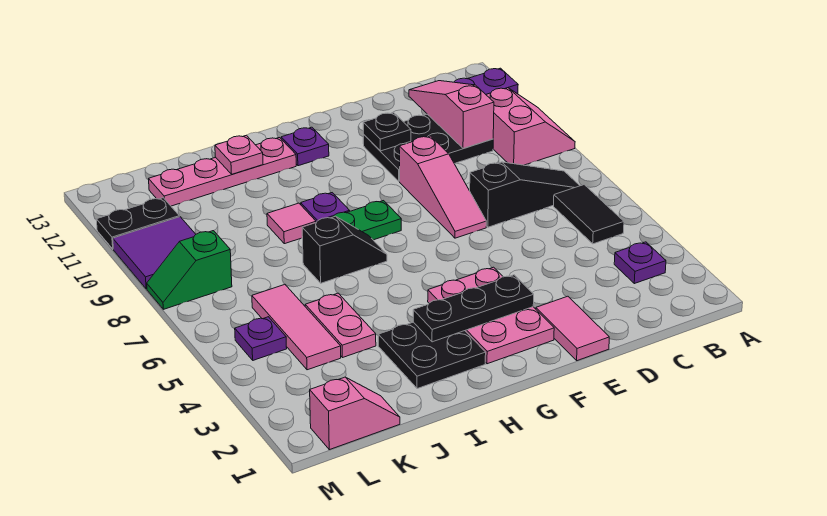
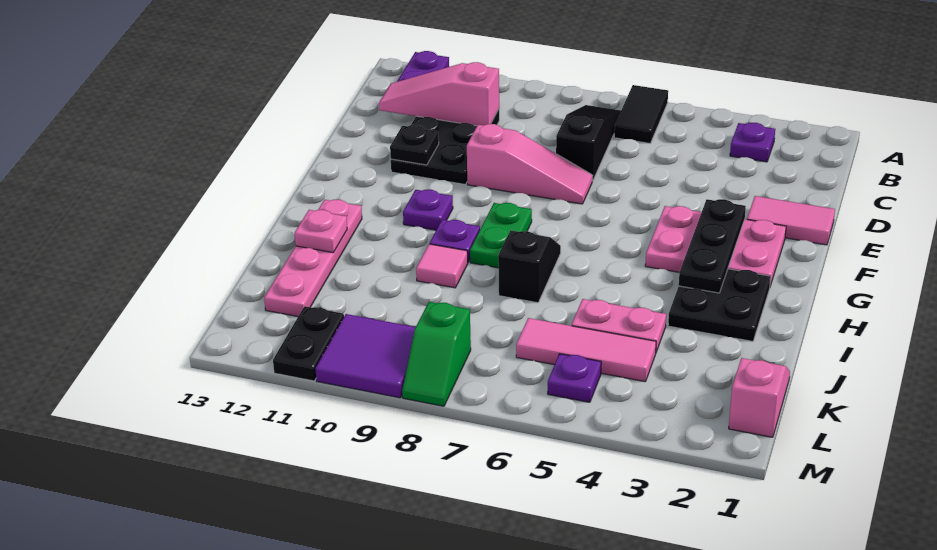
pink 2x2 slope [486,88,575,165] -> none
black 1x2 tile [554,185,624,244] -> black 1x2 tile turned to [614,85,668,143]
purple 1x1 plate [281,127,329,166] -> purple 1x1 plate moved to [403,190,453,230]

